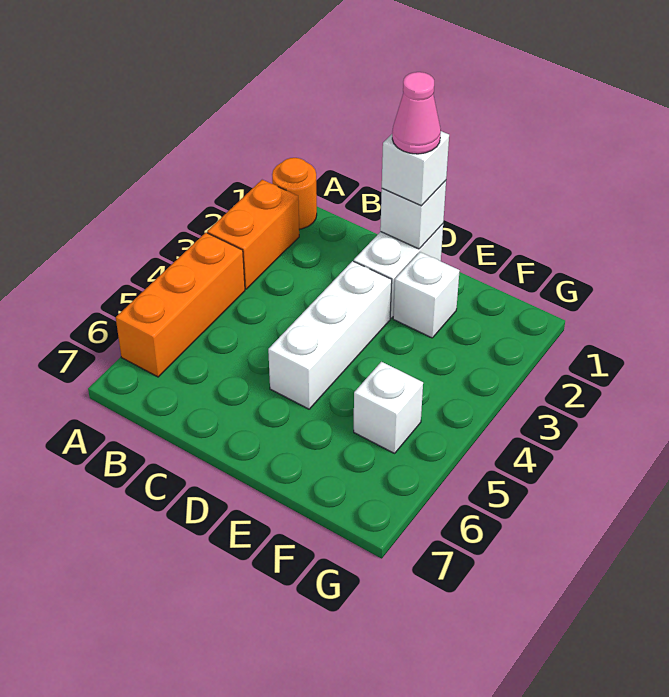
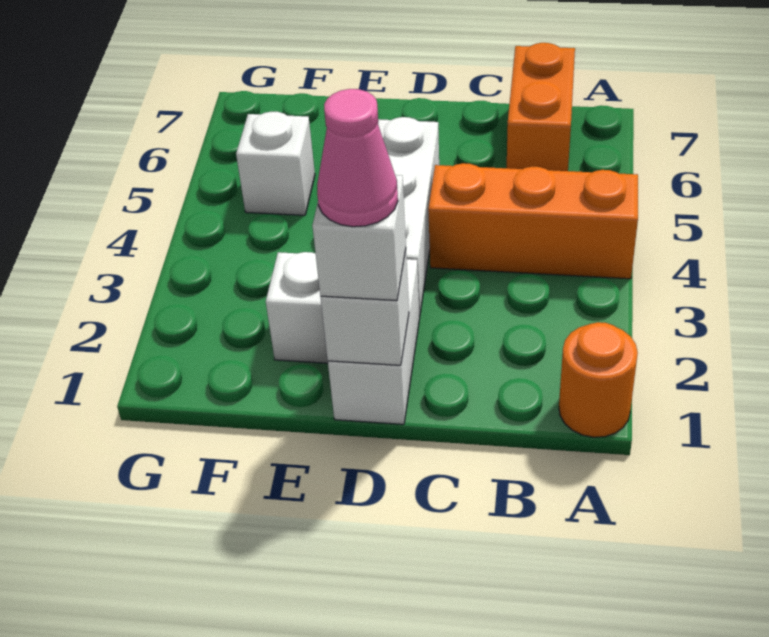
orange 1x2 brick [207,180,299,289] -> orange 1x2 brick moved to [507,43,575,171]
orange 1x3 brick [116,233,245,377] -> orange 1x3 brick turned to [428,163,638,279]

